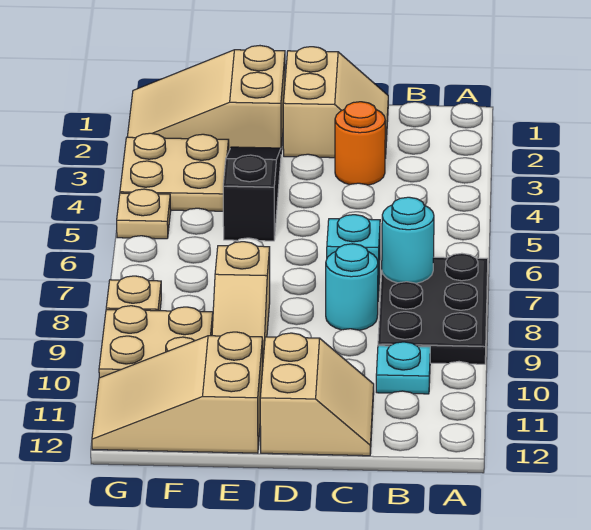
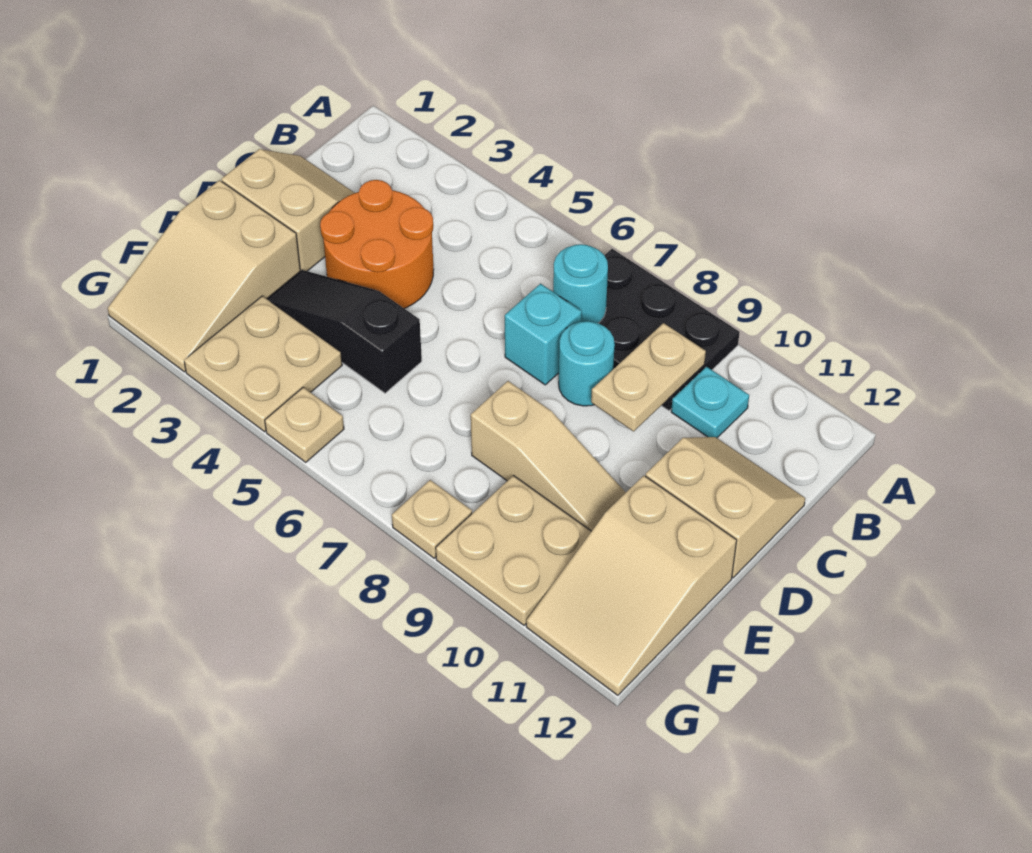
none -> tan 1x2 plate [591,323,706,431]
orange 1x1 round brick [335,102,385,185] -> orange 2x2 round brick [320,180,434,309]

